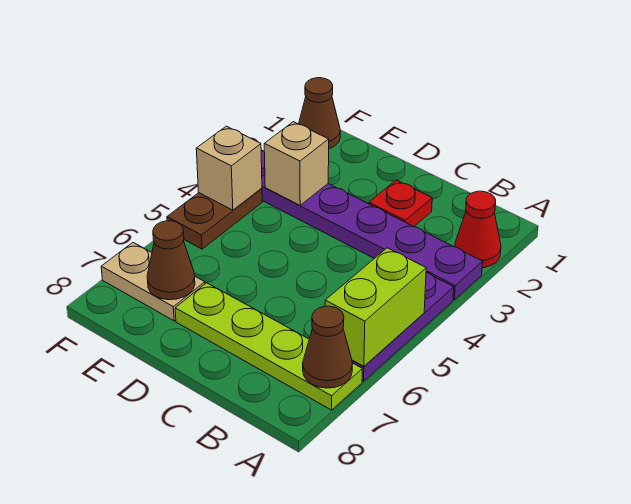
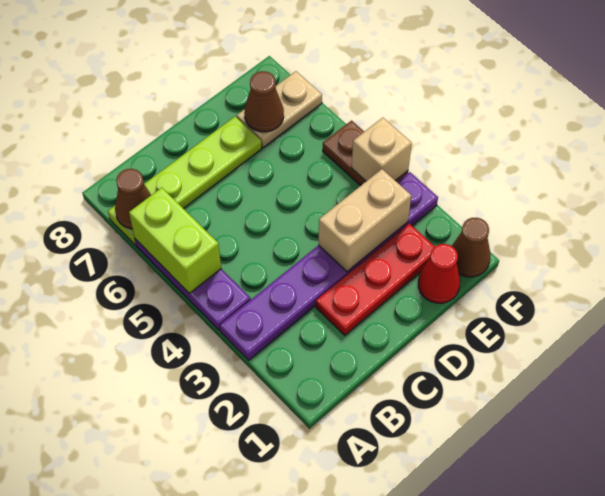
red 1x1 cone [455,191,501,268] -> red 1x1 cone moved to [418,244,460,303]
red 1x1 plate [369,180,432,227] -> red 1x3 plate [316,224,435,335]
tan 1x1 brick [264,122,329,205] -> tan 1x2 brick [318,169,411,272]

